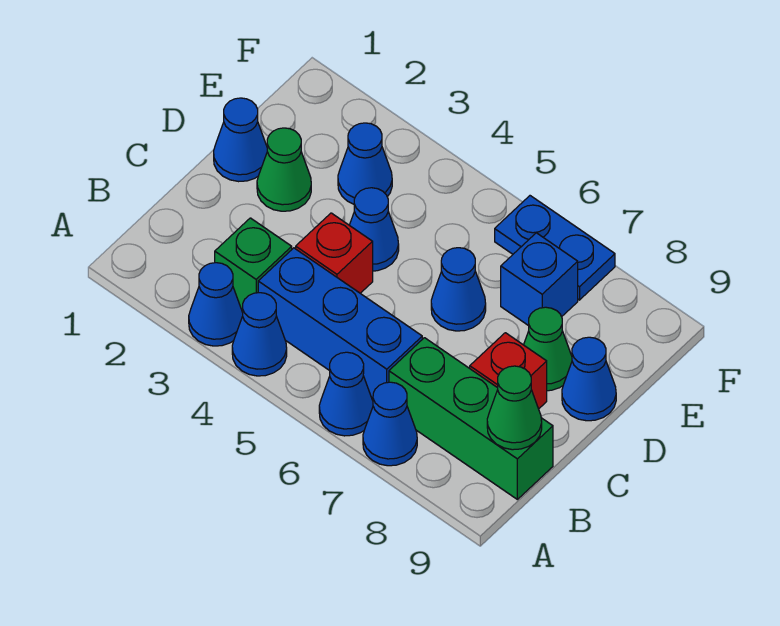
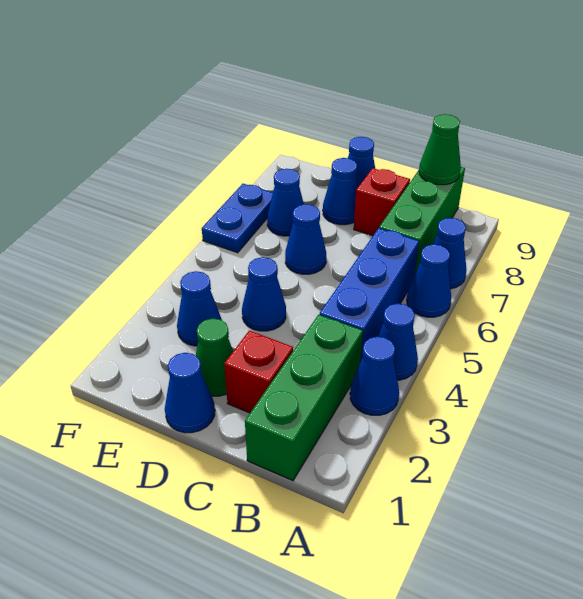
green 1x1 brick [215,218,292,311] -> green 1x3 brick [245,315,363,481]
red 1x1 brick [296,213,373,293] -> red 1x1 brick moved to [224,330,293,413]
green 1x1 cone [524,307,572,391] -> blue 1x1 cone [323,158,358,225]
blue 1x1 brick [501,233,578,326] -> blue 1x1 cone [267,169,304,236]

